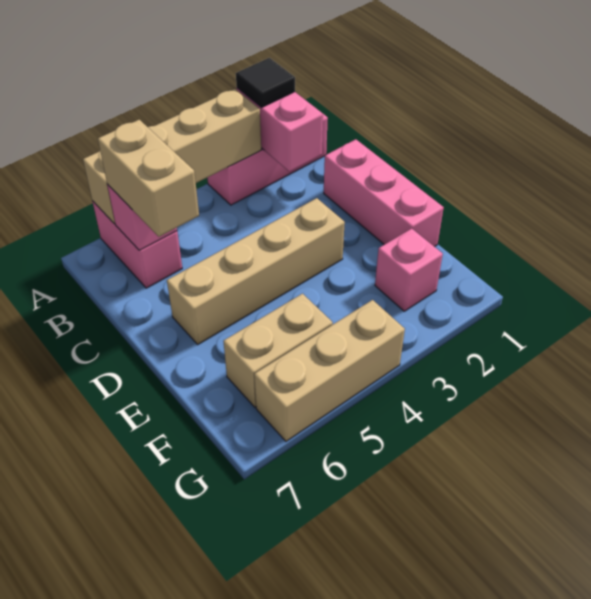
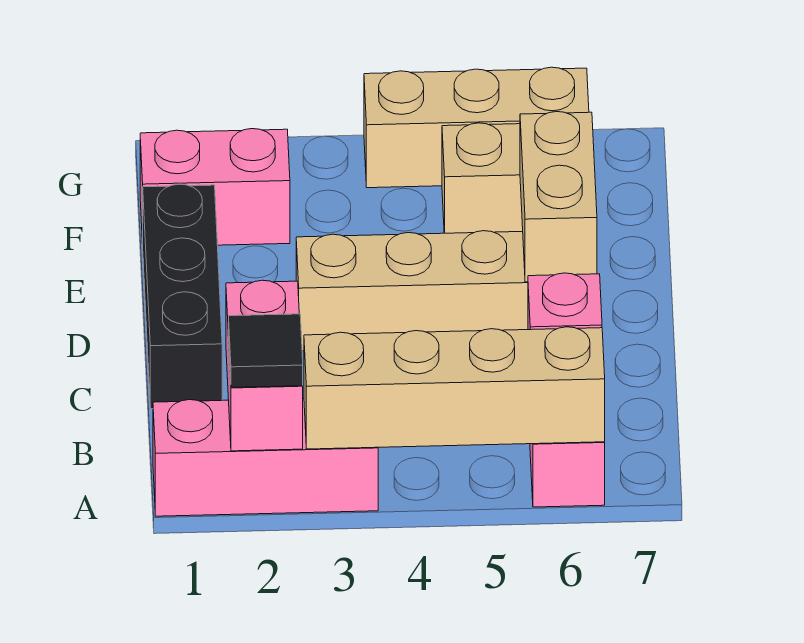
tan 1x2 brick [98,120,199,237] -> tan 1x2 brick moved to [520,112,597,282]
pink 1x3 brick [324,139,444,247] -> black 1x3 brick [143,184,222,409]
pink 1x1 brick [375,228,443,311] -> pink 1x2 brick [140,129,290,245]

